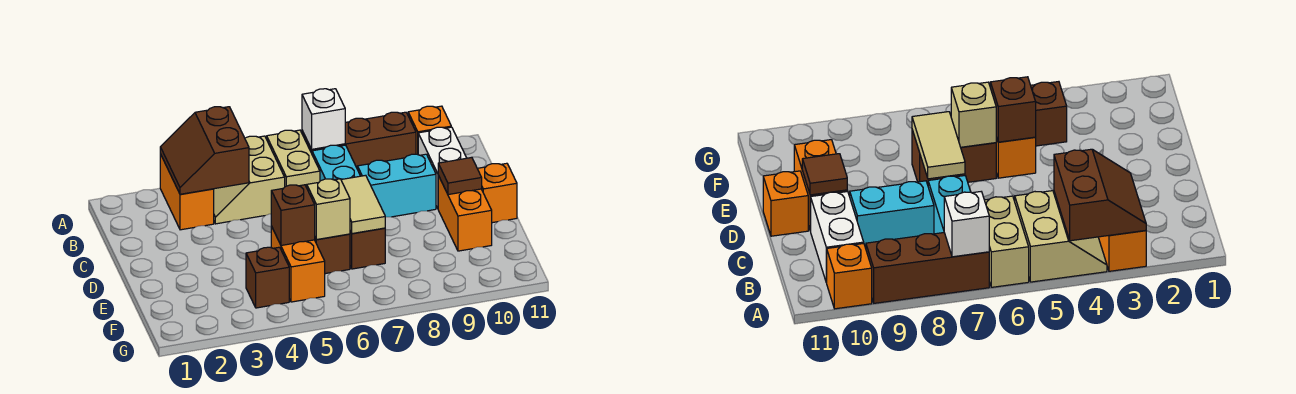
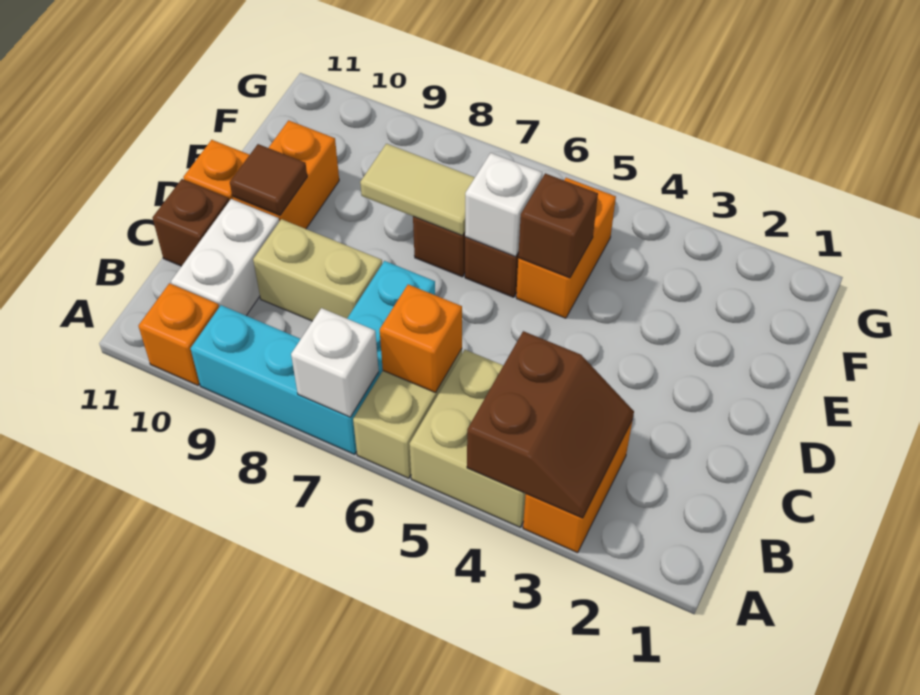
tan 2x2 slope [214,136,285,224] -> tan 2x2 brick [410,350,526,527]
brown 1x3 brick [302,112,416,168] -> cyan 1x3 brick [191,305,379,454]
none -> orange 1x1 brick [380,284,462,393]
cyan 1x2 brick [357,154,436,217] -> tan 1x2 brick [253,219,382,321]
tan 1x2 tile [341,175,385,234] -> tan 1x2 tile turned to [360,144,475,236]
tan 1x1 brick [307,179,350,240] -> white 1x1 brick [465,153,542,256]
brown 1x1 brick [246,247,289,308] -> brown 1x1 brick moved to [153,179,229,266]

